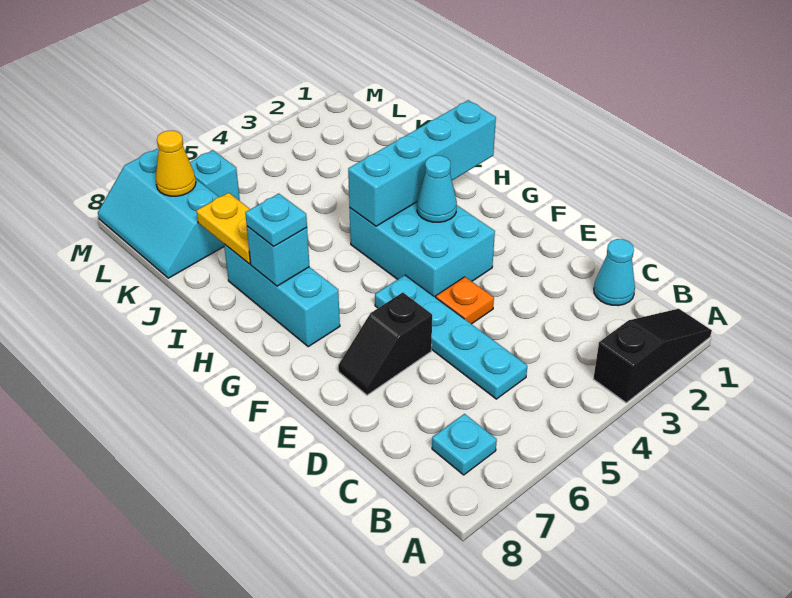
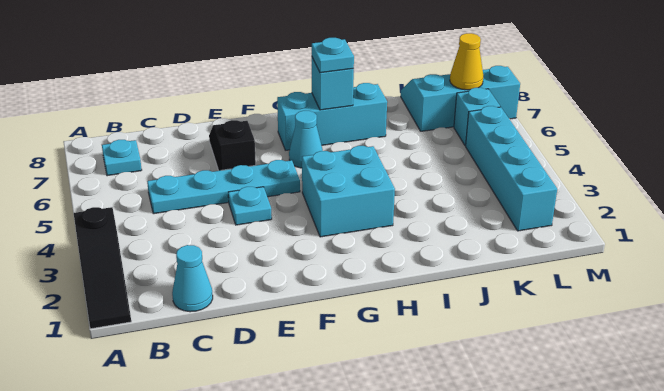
orange 1x1 plate [436,277,494,324] -> cyan 1x1 plate [228,187,272,225]
cyan 2x3 brick [349,202,495,297] -> cyan 2x2 brick [302,146,395,237]
cyan 1x1 cone [417,155,457,222] -> cyan 1x1 cone moved to [289,111,323,168]
cyan 1x4 brick [348,100,496,226] -> cyan 1x4 brick moved to [466,106,557,231]
yellow 1x2 plate [197,193,250,264] -> none

